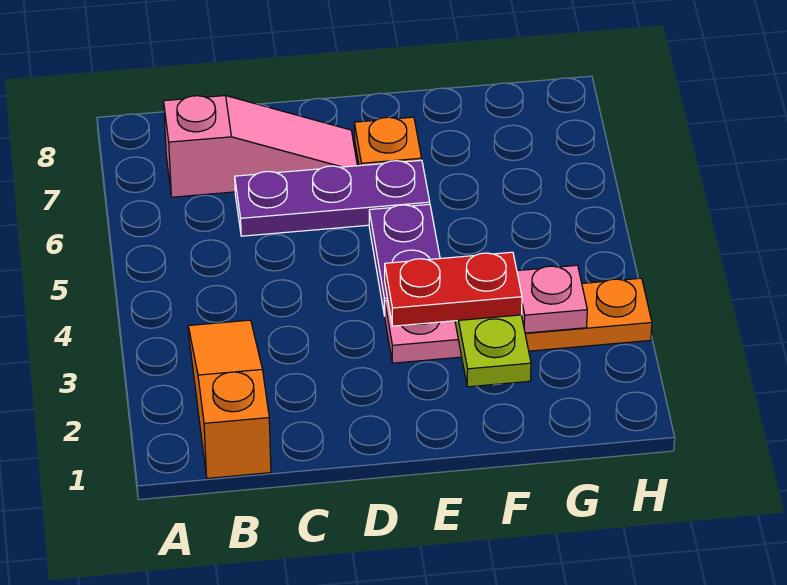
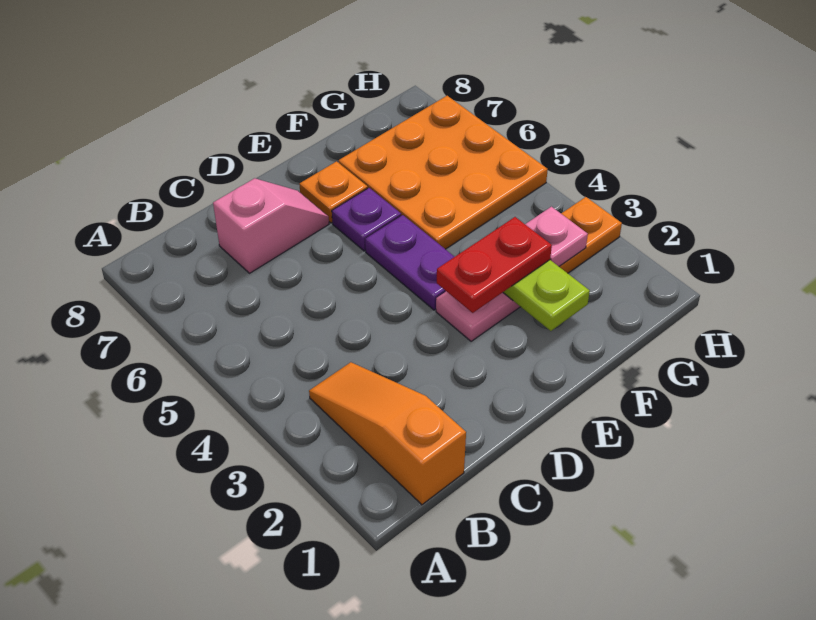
pink 1x3 slope [164,96,357,197] -> pink 1x2 slope [213,178,329,273]
purple 1x3 plate [235,160,430,236] -> purple 1x1 plate [332,188,401,251]
none -> orange 3x3 plate [339,96,548,249]

